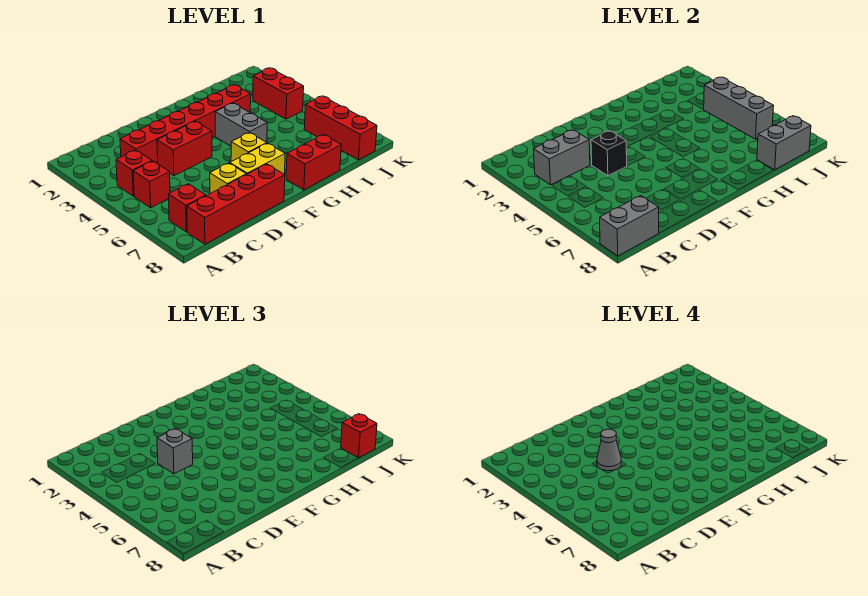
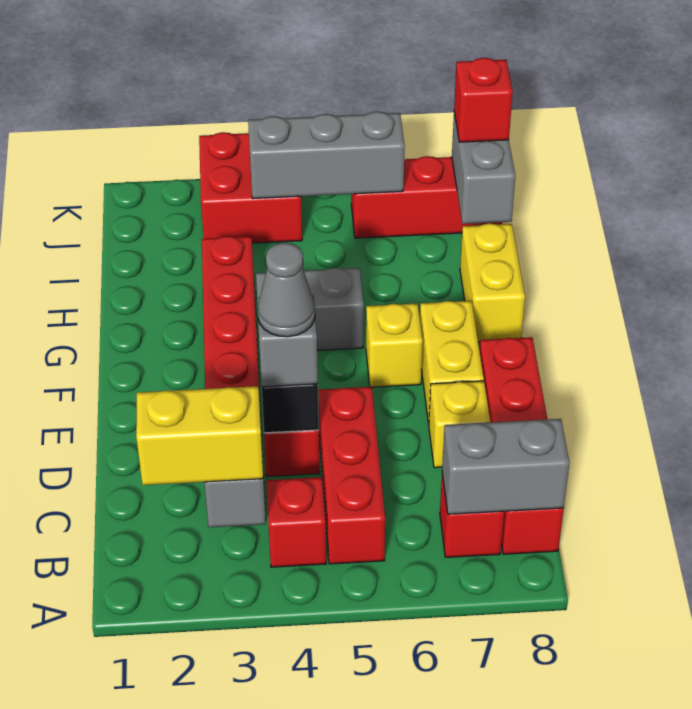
grey 1x2 brick [600,196,659,256] -> grey 1x2 brick turned to [442,419,569,514]
none -> yellow 1x2 brick [136,386,263,485]
red 1x1 brick [133,161,170,208] -> red 1x3 brick [318,387,385,564]
red 1x2 brick [286,135,341,190] -> yellow 1x2 brick [460,223,525,342]
red 1x2 brick [253,68,304,119] -> red 2x2 brick [199,132,302,243]

